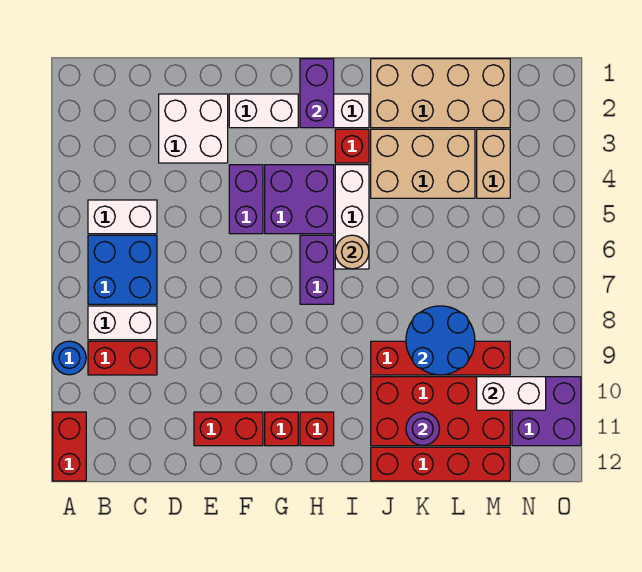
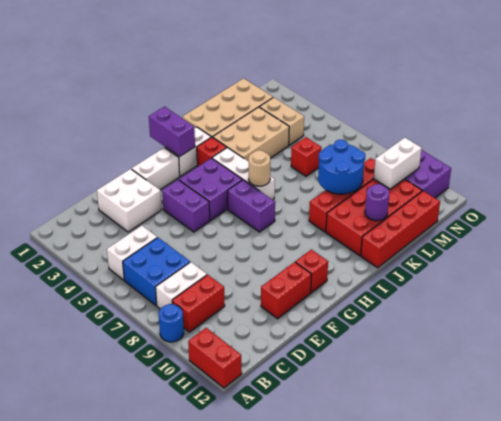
red 1x1 brick [300,412,334,446] -> red 1x1 brick moved to [291,137,321,176]

